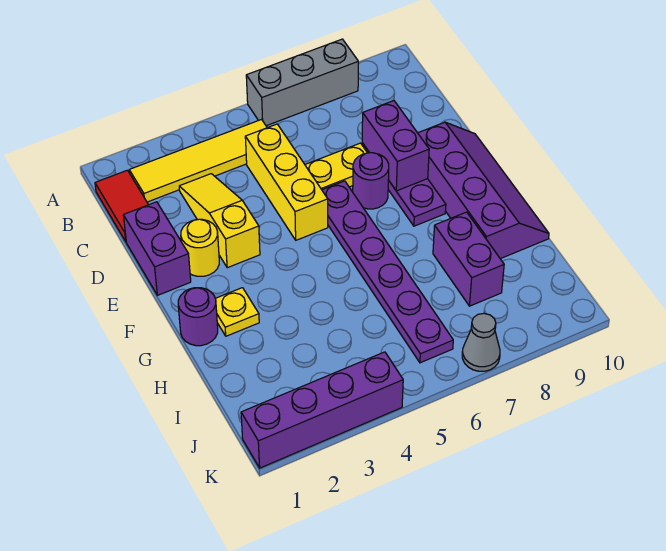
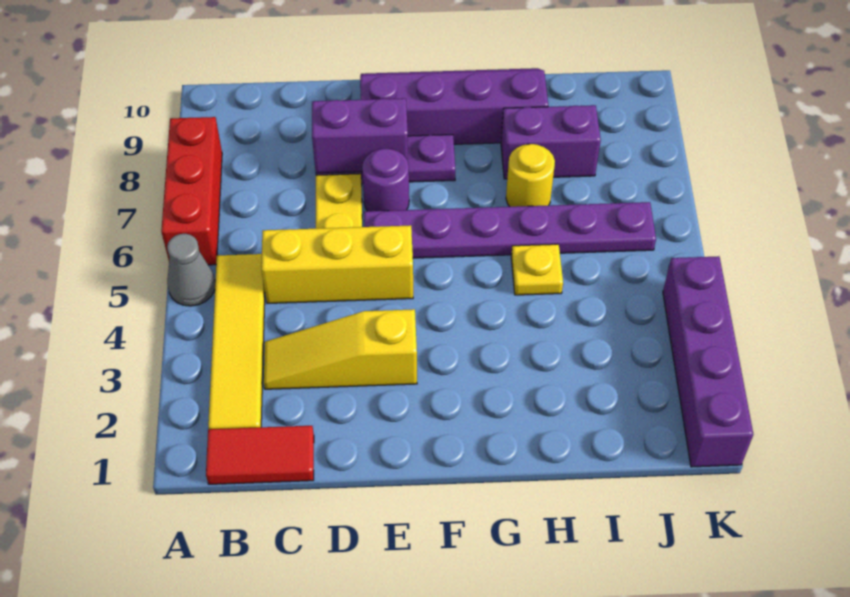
grey 1x3 brick [246,39,358,126] -> red 1x3 brick [161,117,222,265]
purple 1x2 brick [123,202,191,295] -> none
yellow 1x1 round brick [181,219,219,276] -> yellow 1x1 round brick moved to [506,144,555,207]
purple 1x1 round brick [178,288,218,346] -> none
yellow 1x1 plate [215,288,259,336] -> yellow 1x1 plate moved to [511,244,563,295]
grey 1x1 cone [462,313,500,371] -> grey 1x1 cone moved to [167,234,215,306]

